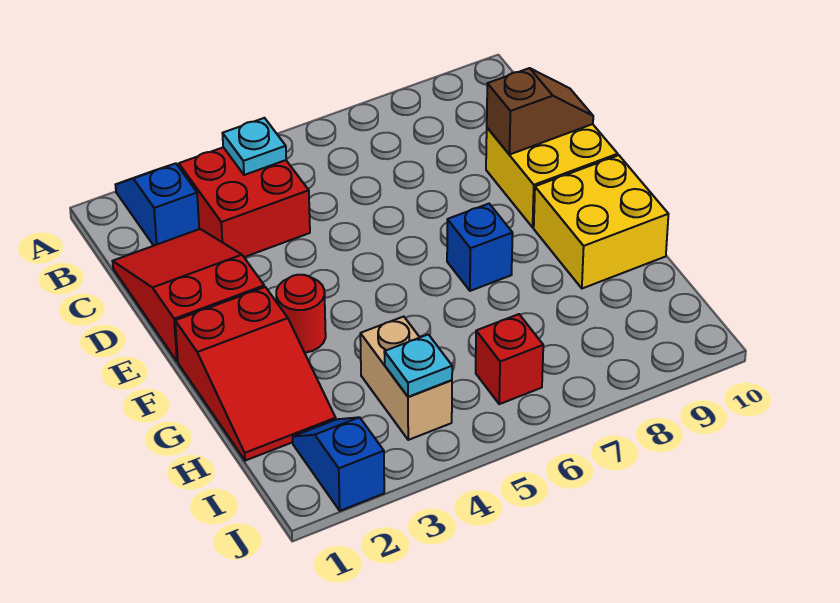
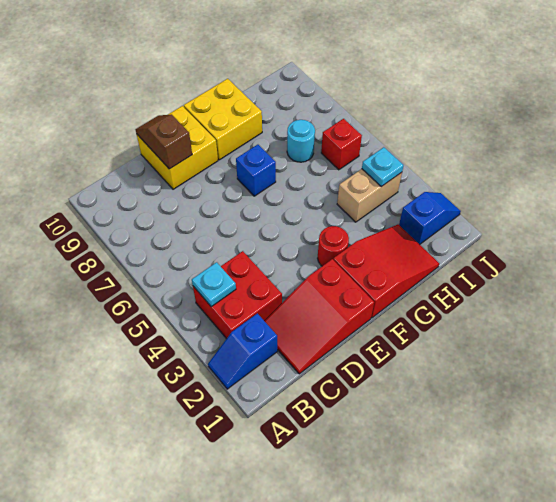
none -> cyan 1x1 round brick [287,120,315,162]
blue 1x2 slope [293,417,384,511] -> blue 1x2 slope turned to [399,192,461,244]

